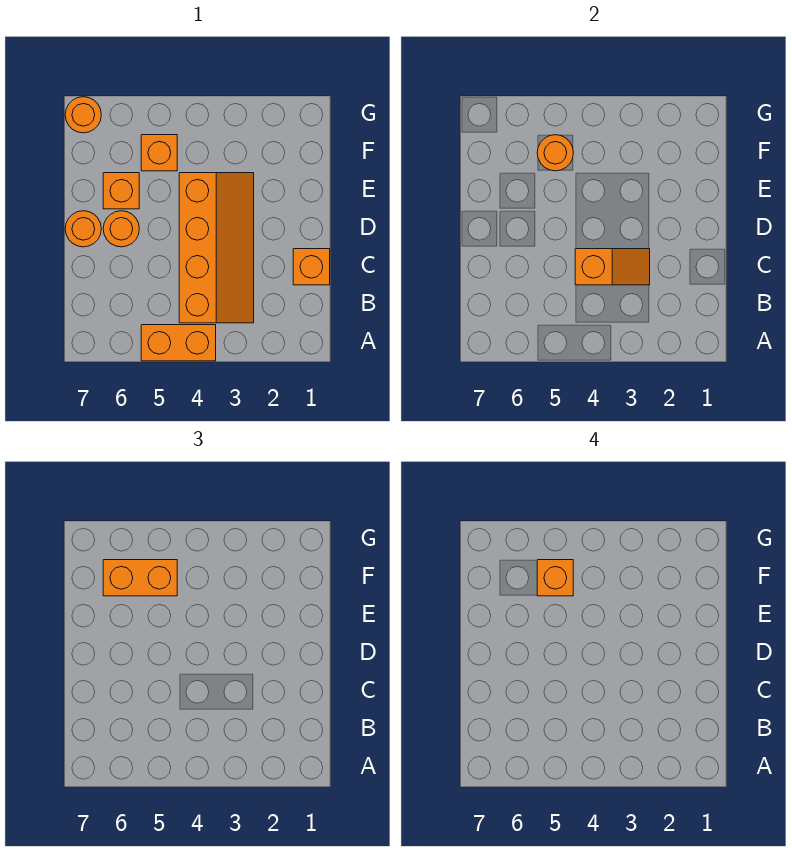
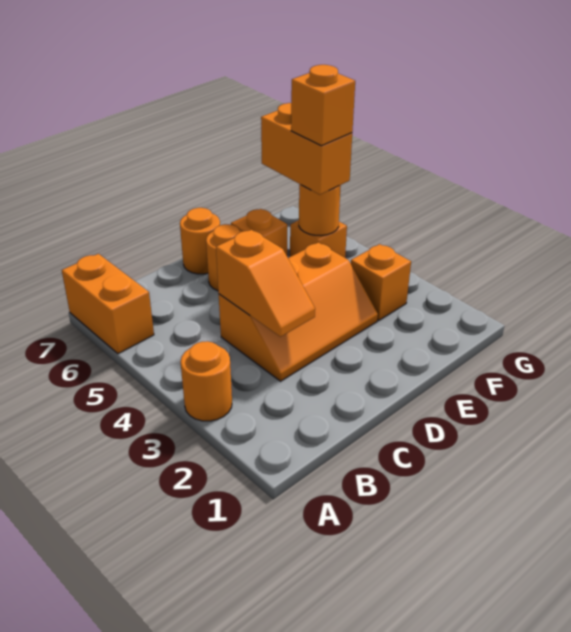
orange 1x2 brick [141,325,216,361] -> orange 1x2 brick moved to [62,254,154,354]
orange 2x4 slope [179,173,254,323] -> orange 2x3 slope [219,242,378,381]
orange 1x1 brick [293,249,330,285] -> orange 1x1 brick moved to [351,244,411,321]
orange 1x1 round brick [65,97,101,133] -> orange 1x1 round brick moved to [180,341,232,421]

